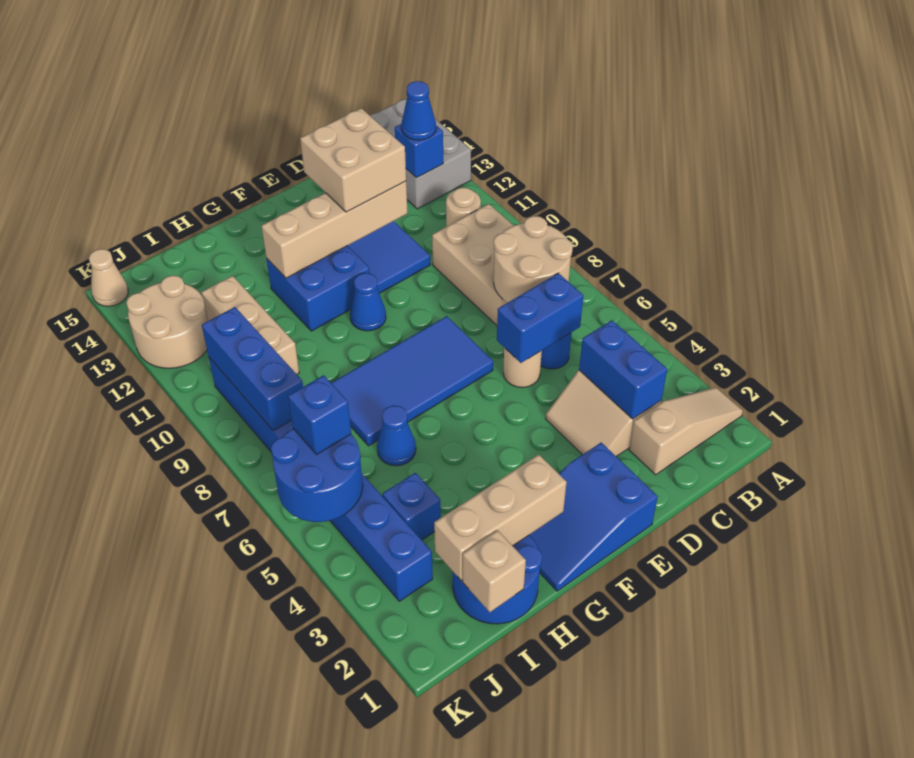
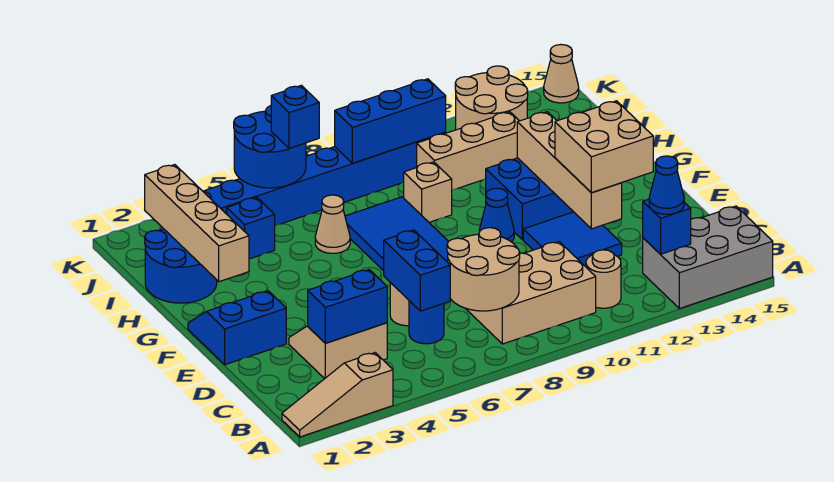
tan 1x3 slope [629,388,743,475] -> tan 1x3 slope turned to [282,353,393,437]
blue 2x3 slope [530,443,658,591] -> blue 2x2 slope [188,291,286,365]
tan 1x3 brick [434,455,567,581] -> tan 1x4 brick [145,165,249,282]
blue 1x1 cone [377,405,416,466] -> tan 1x1 cone [315,195,350,253]
tan 1x1 brick [463,530,526,612] -> tan 1x1 brick moved to [404,162,452,222]

